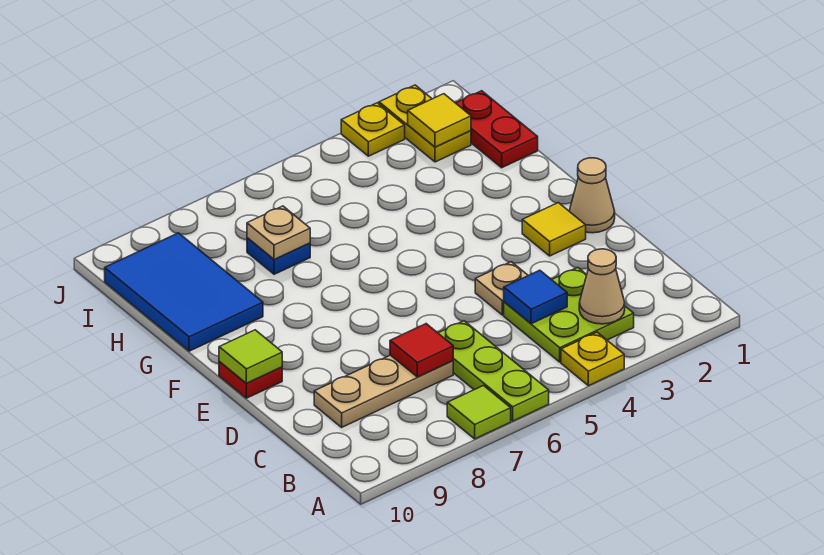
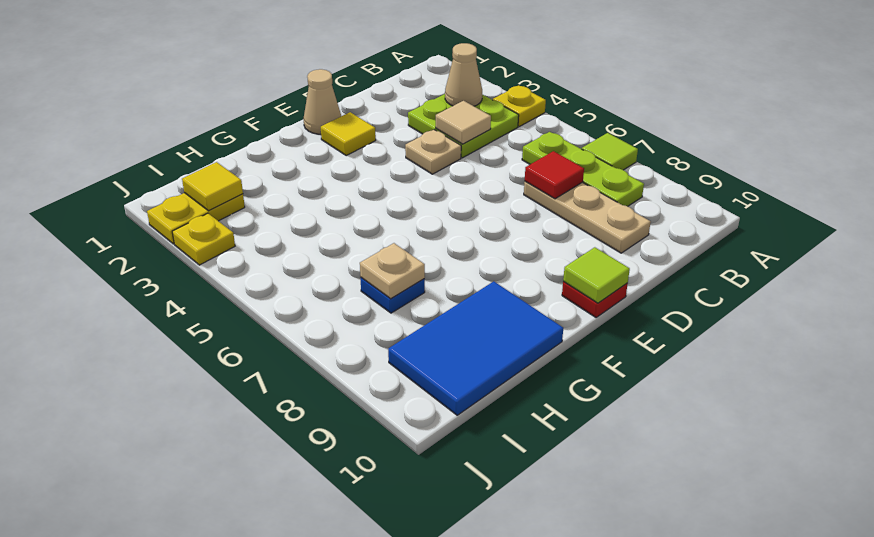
lime 1x3 plate [438,321,549,421] -> lime 1x3 plate turned to [522,132,644,206]
blue 1x1 tile [504,270,567,324] -> tan 1x1 tile [436,101,491,144]
red 1x2 plate [456,91,538,168] -> none

